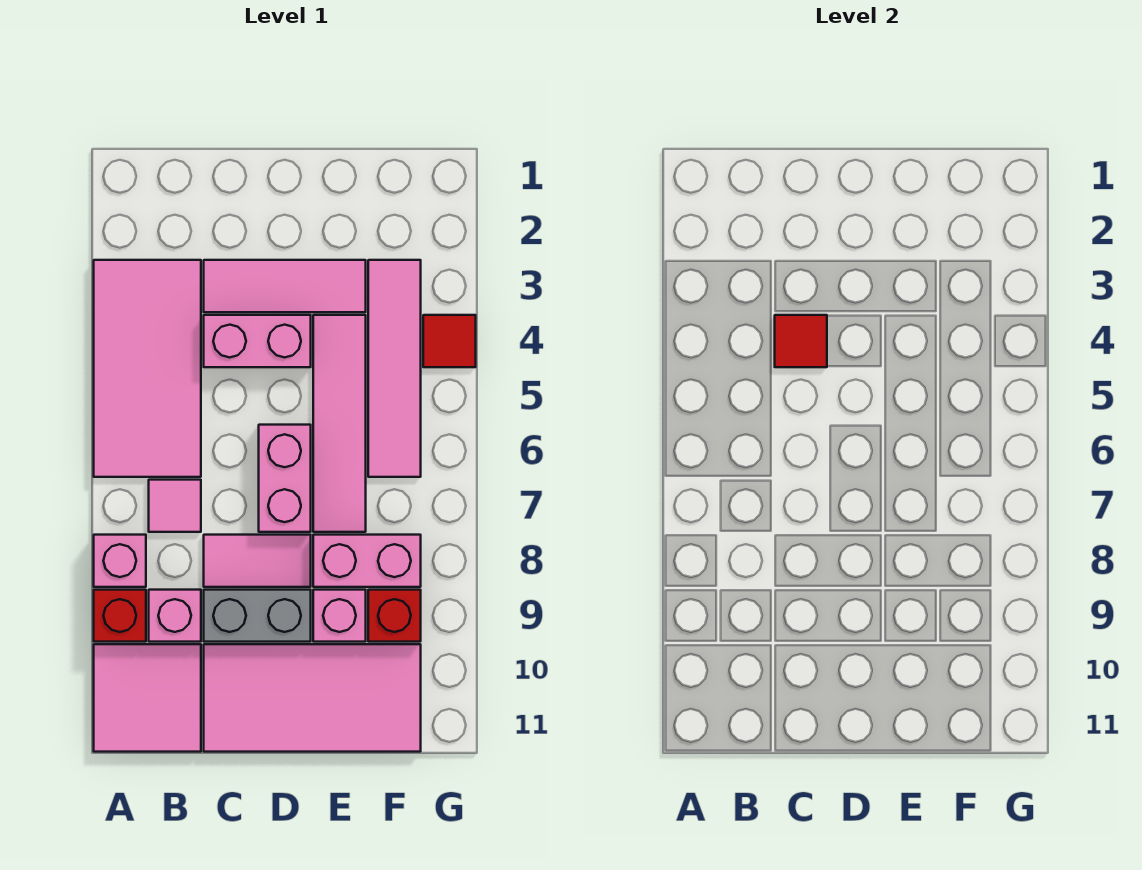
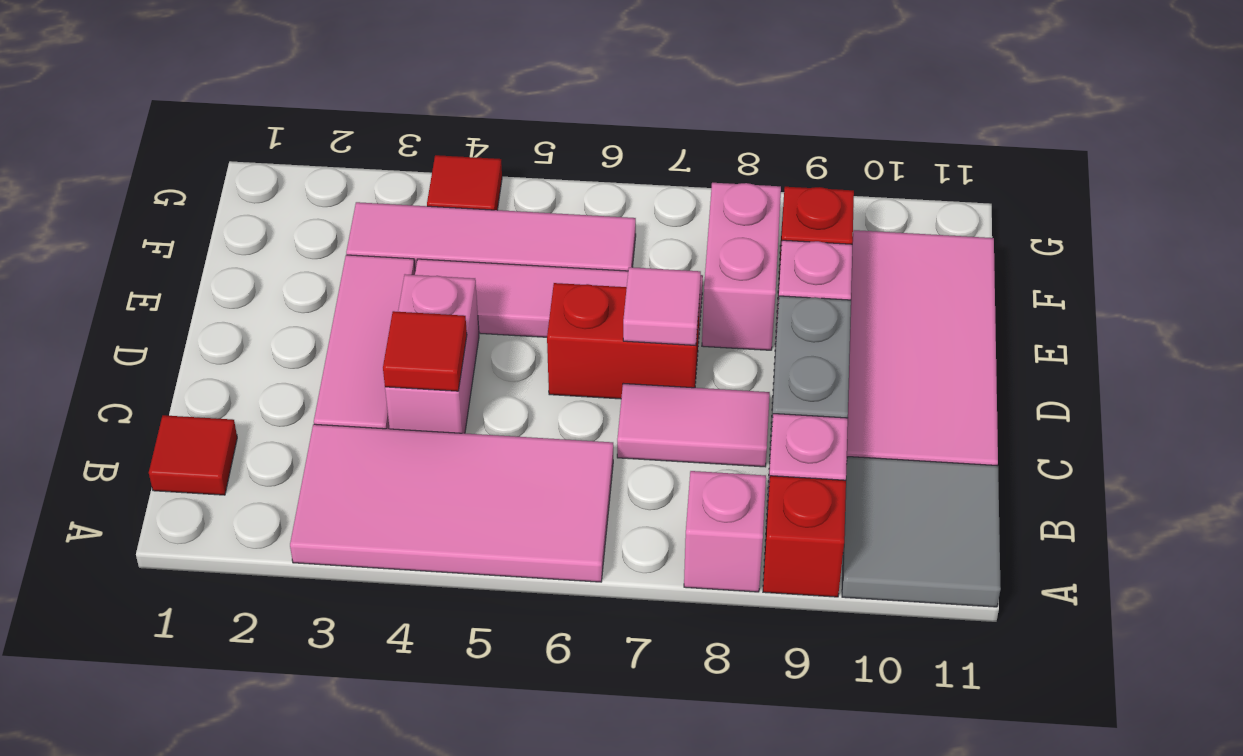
pink 2x2 tile [94,644,201,752] -> grey 2x2 tile [842,457,1001,607]
none -> red 1x1 tile [149,415,237,495]
pink 1x1 tile [149,480,201,532] -> pink 1x1 tile moved to [623,267,701,345]
pink 1x2 tile [204,535,311,587] -> pink 1x2 tile turned to [617,383,770,467]
pink 1x2 brick [259,425,311,532] -> red 1x2 brick [547,283,700,399]

